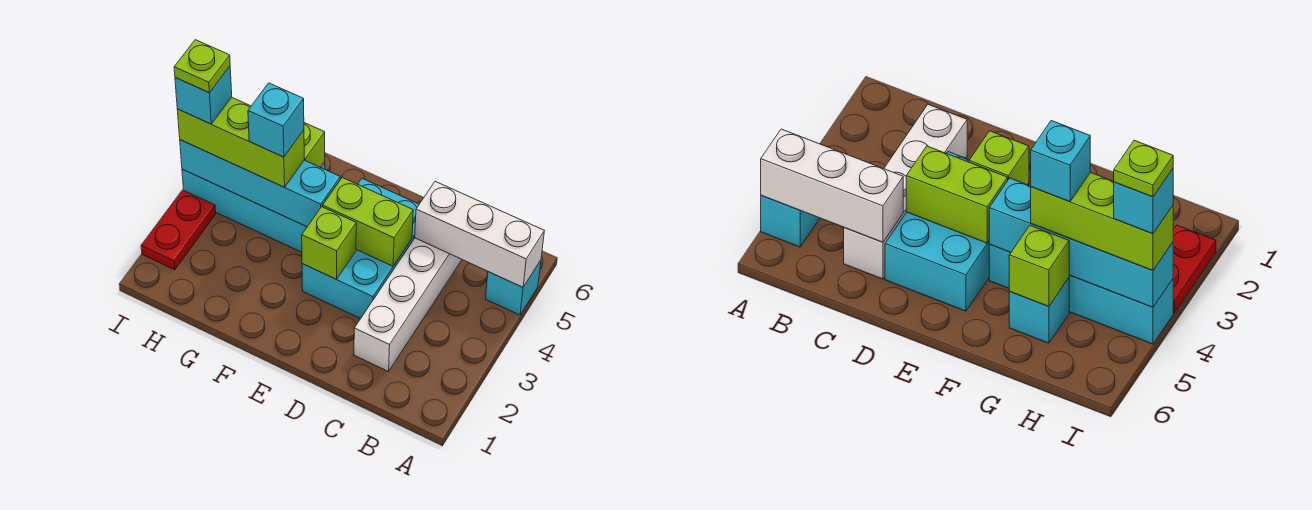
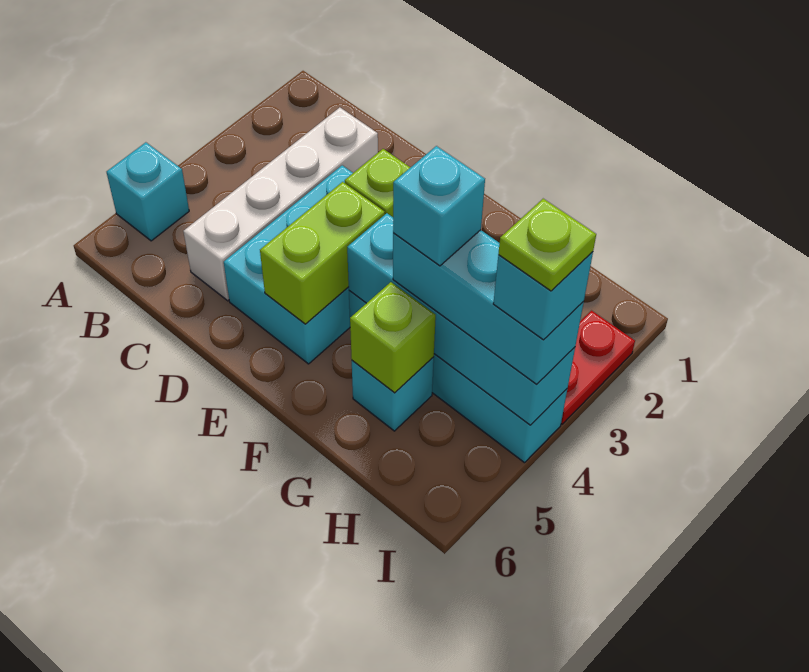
white 1x3 brick [415,181,544,287] -> none
lime 1x2 brick [323,178,413,266] -> lime 1x2 brick turned to [260,182,385,324]
lime 1x3 brick [177,97,304,187] -> cyan 1x3 brick [393,230,584,385]

